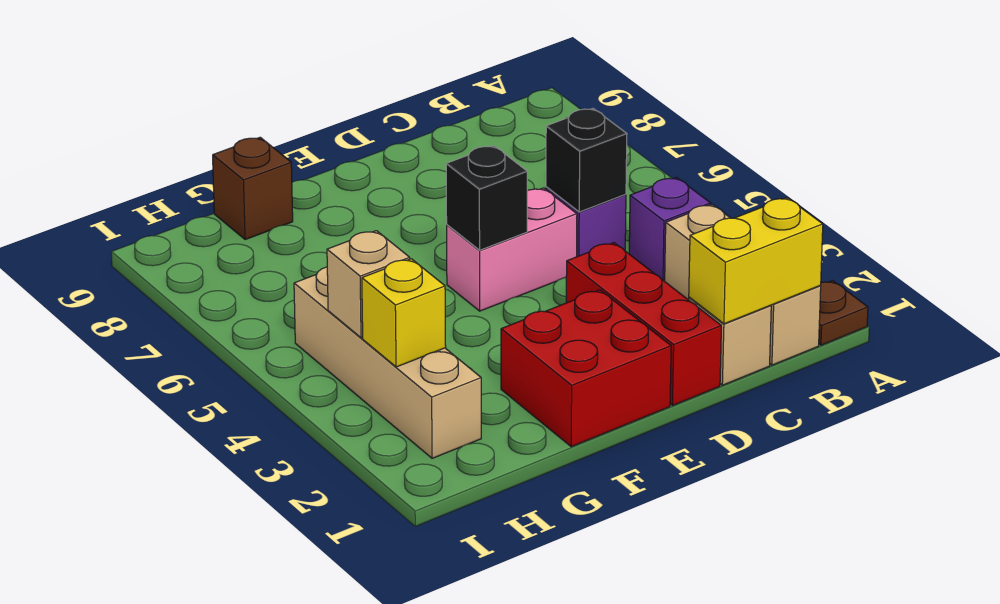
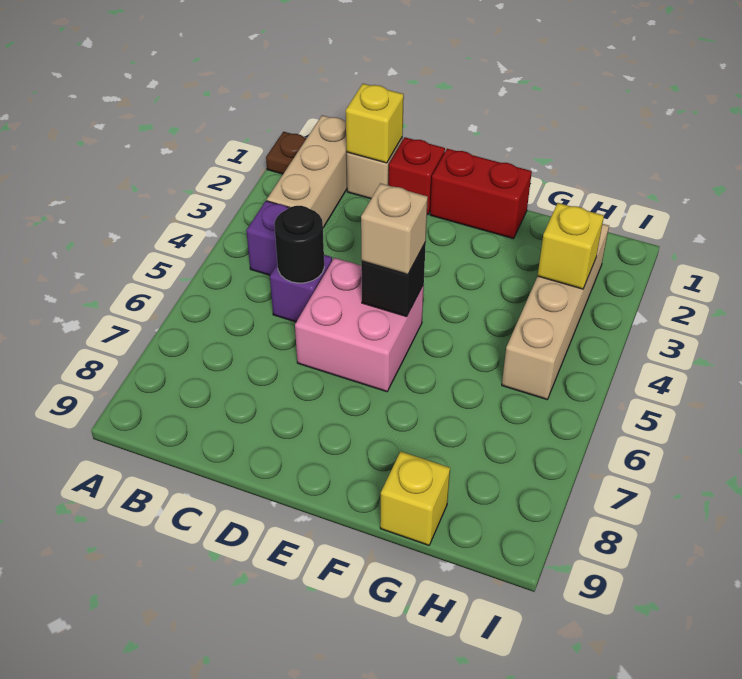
yellow 1x2 brick [689,198,823,324] -> yellow 1x1 brick [346,84,404,163]
black 1x1 brick [546,109,627,212] -> black 1x1 round brick [274,206,324,283]
red 1x3 brick [566,243,721,406] -> red 1x1 brick [389,137,445,215]
pink 1x2 brick [447,188,577,311] -> pink 2x2 brick [295,258,424,392]
red 2x2 brick [501,290,671,447] -> red 1x2 brick [430,149,532,239]
brown 1x1 brick [213,137,293,240] -> yellow 1x1 brick [380,451,450,545]
tan 1x1 brick [327,231,410,338] -> tan 1x1 brick moved to [361,183,428,275]

